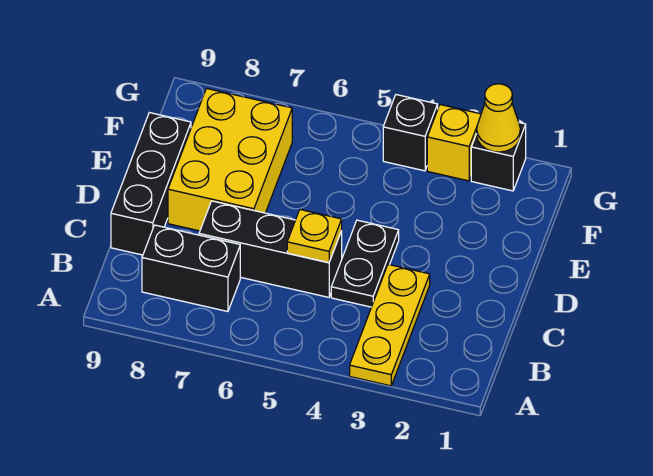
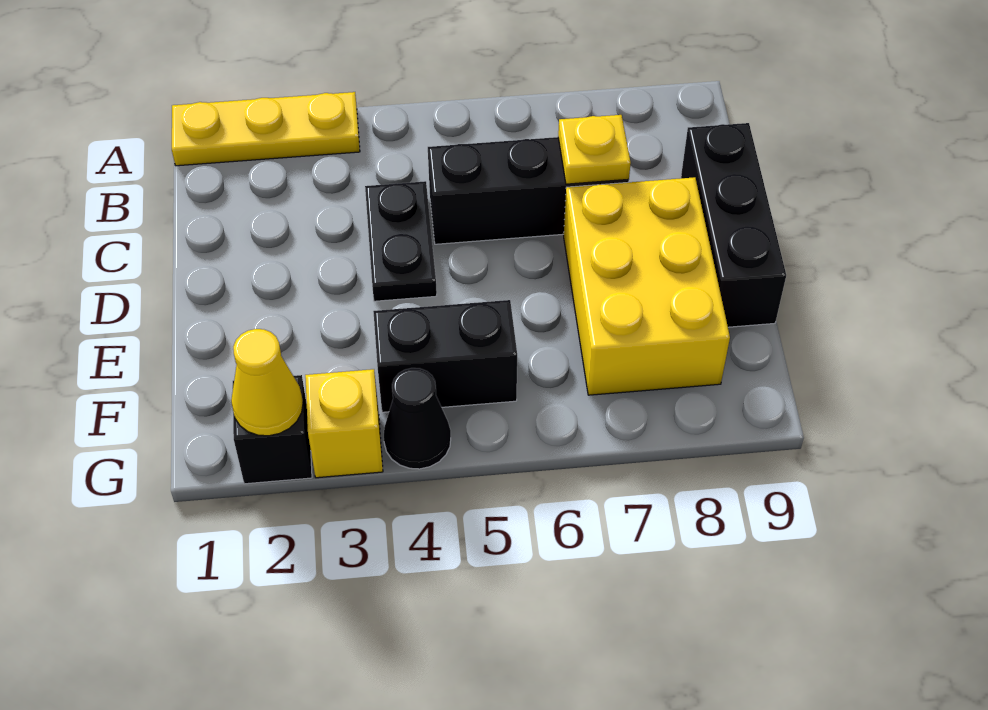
yellow 1x3 plate [350,264,430,386] -> yellow 1x3 plate turned to [172,92,360,166]
black 1x2 brick [142,225,240,312] -> black 1x2 brick moved to [373,300,517,412]
yellow 1x1 plate [287,210,342,263] -> yellow 1x1 plate moved to [558,115,631,184]
black 1x1 brick [383,95,438,171] -> black 1x1 cone [384,368,451,469]

